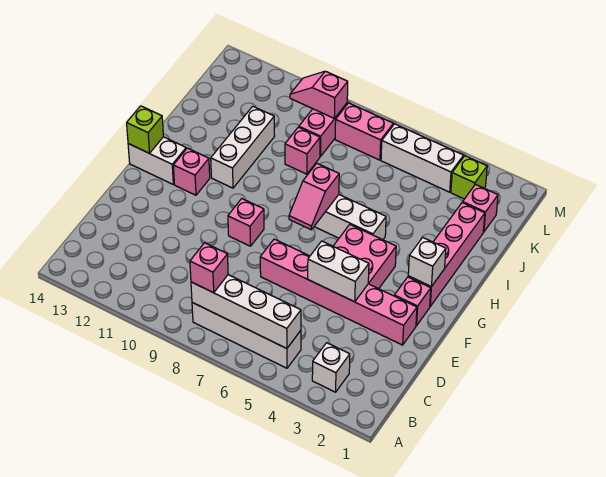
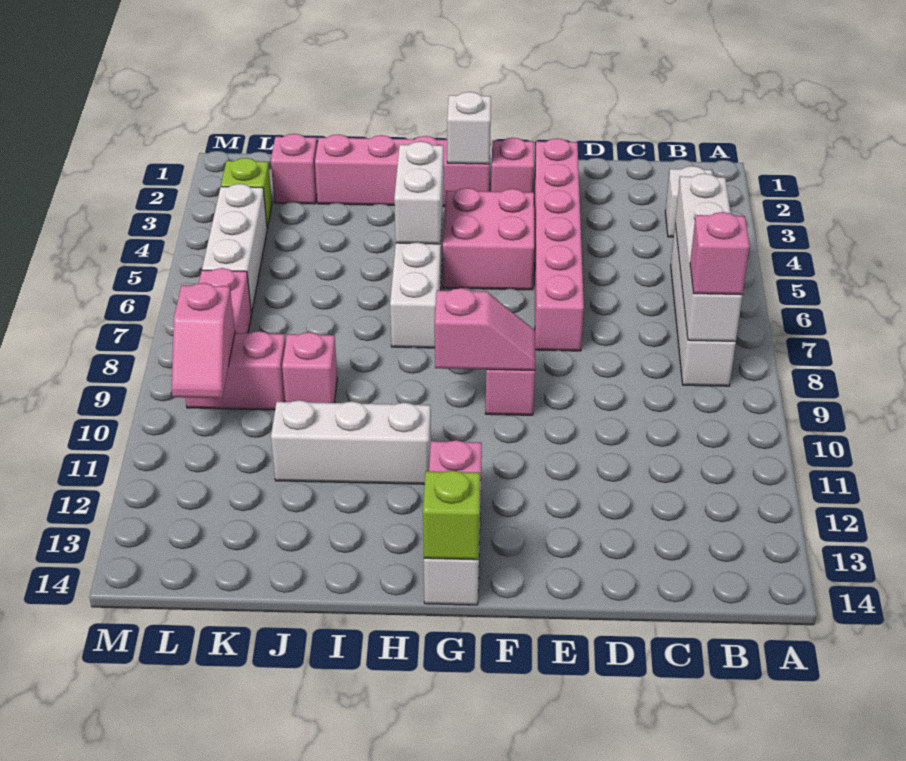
white 1x2 brick [308,241,369,302] -> white 1x2 brick moved to [394,141,444,244]
pink 1x2 slope [289,163,339,230] -> pink 1x2 slope moved to [435,288,535,370]

